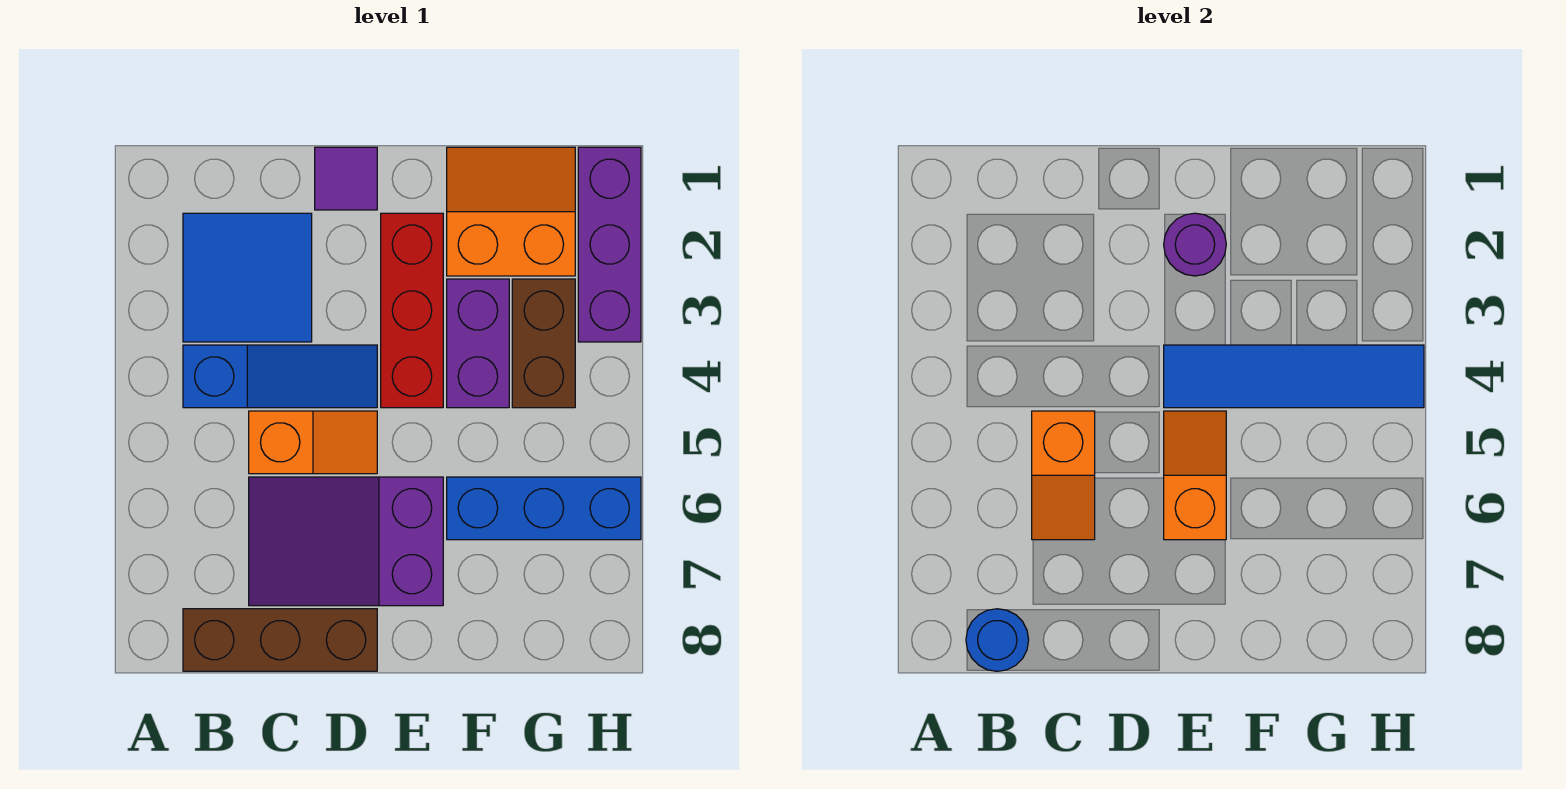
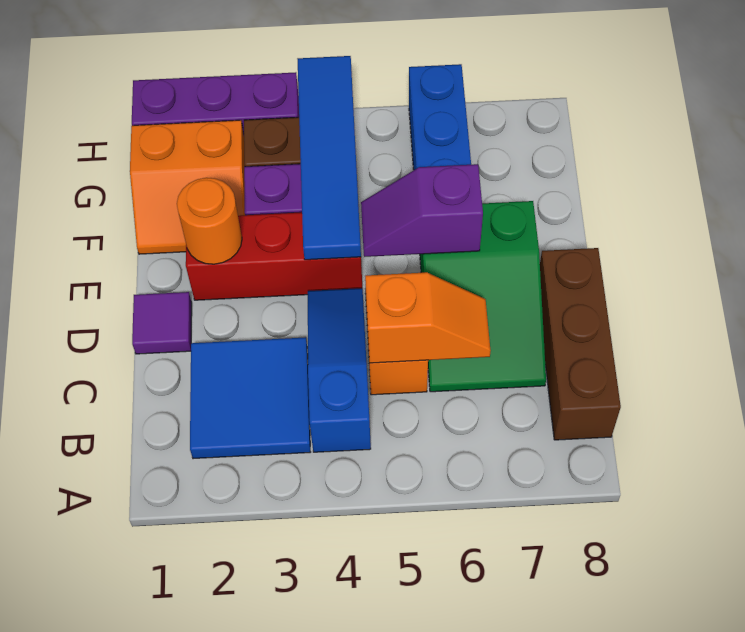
blue 1x1 round brick [966,609,1029,671] -> none
purple 2x3 slope [249,477,443,606] -> green 2x3 slope [420,201,546,392]
purple 1x1 round brick [1164,213,1226,276] -> orange 1x1 round brick [177,178,242,264]
orange 1x2 slope [1164,411,1226,540] -> purple 1x2 slope [361,164,483,257]
orange 2x2 slope [447,147,575,276] -> orange 2x2 slope turned to [130,120,245,254]

